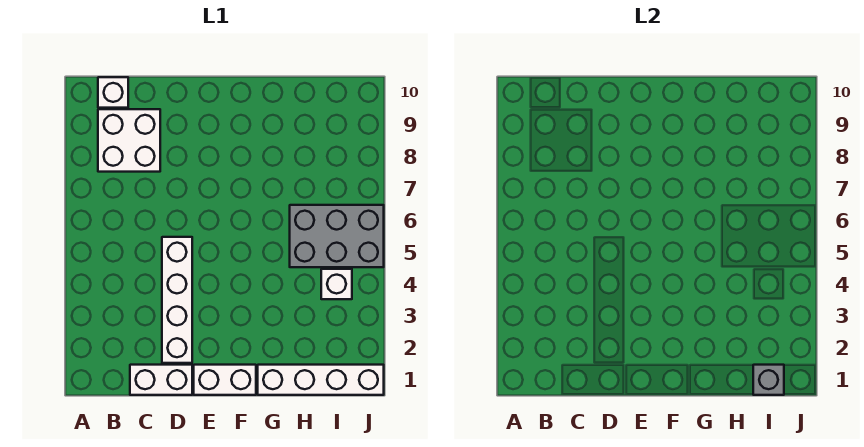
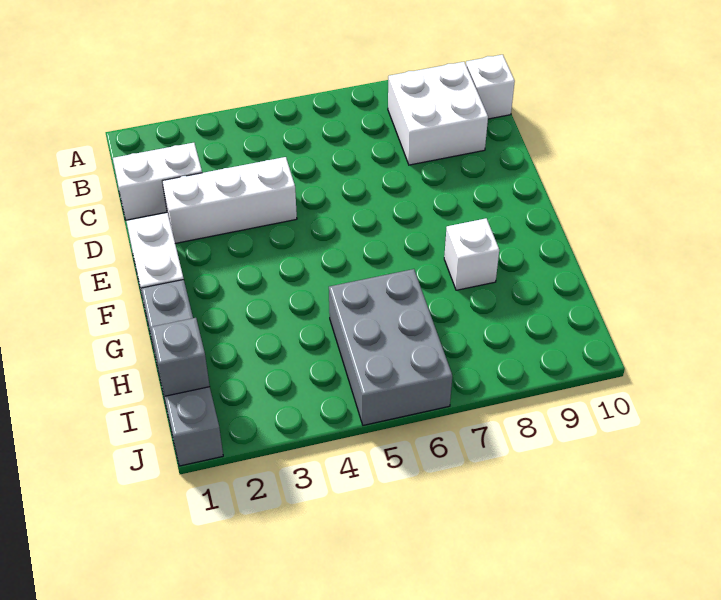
white 1x2 brick [130,365,192,395] -> white 1x2 brick turned to [113,143,202,220]
white 1x4 brick [162,237,192,363] -> white 1x3 brick [162,157,297,243]
white 1x4 brick [258,365,384,395] -> grey 1x4 brick [141,280,223,466]
white 1x1 brick [321,269,352,299] -> white 1x1 brick moved to [444,218,499,290]

